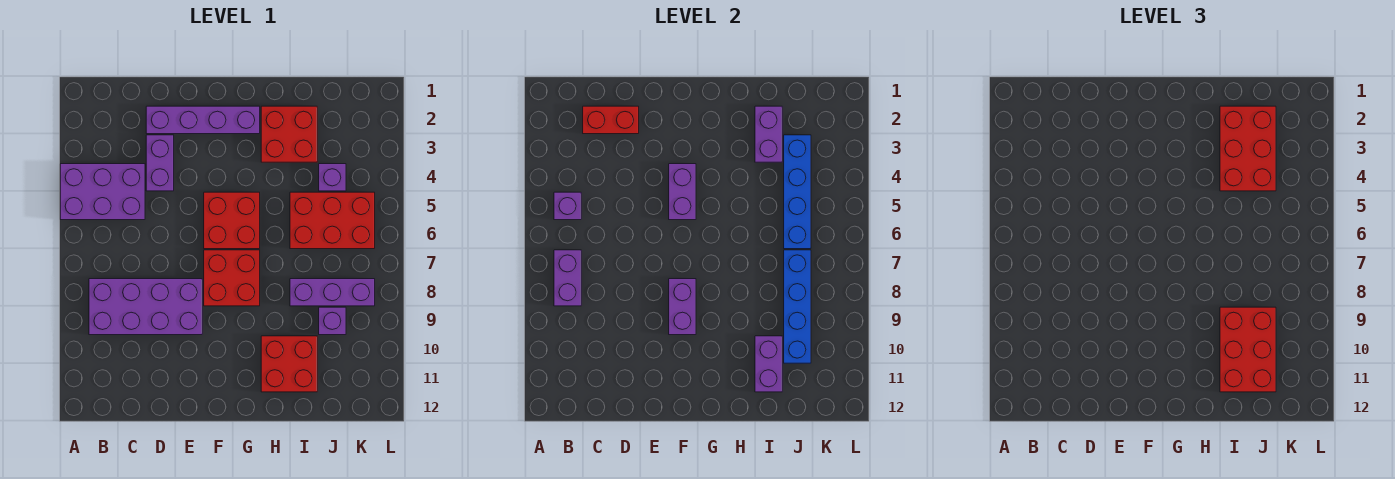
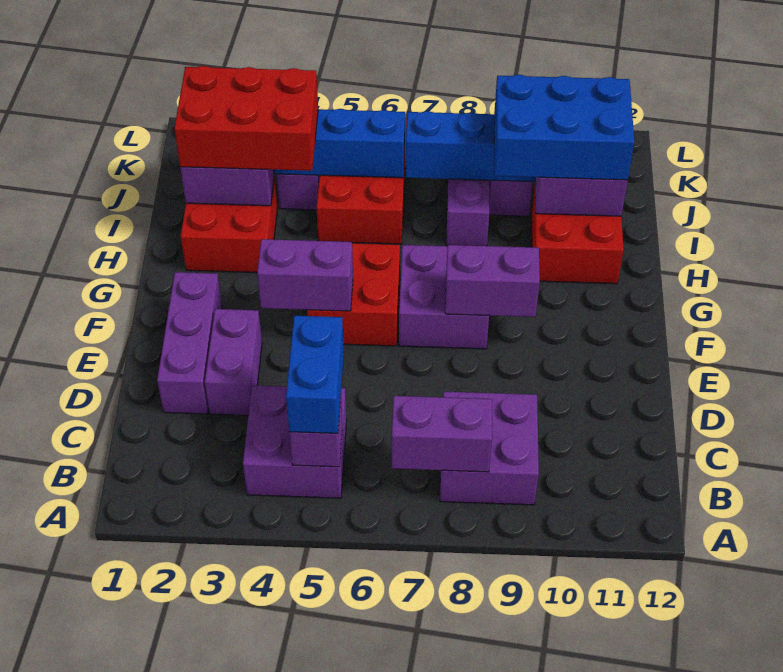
purple 2x3 brick [60,164,145,220] -> purple 2x2 brick [243,385,347,498]
none -> blue 1x2 brick [286,316,344,433]
purple 2x4 brick [89,279,202,335] -> purple 2x2 brick [440,392,539,505]
red 1x2 brick [583,106,639,134] -> none
purple 1x4 brick [146,106,260,134] -> purple 1x3 brick [157,272,222,414]
purple 1x2 brick [146,135,174,191] -> purple 1x2 brick turned to [205,309,262,415]
red 2x2 brick [204,250,260,306] -> purple 2x2 brick [399,245,489,349]
red 2x3 brick [1220,307,1276,392] -> blue 2x3 brick [494,75,634,180]

